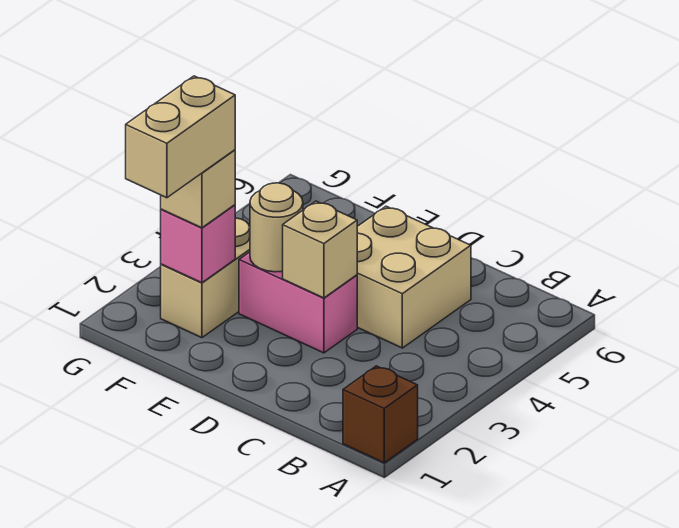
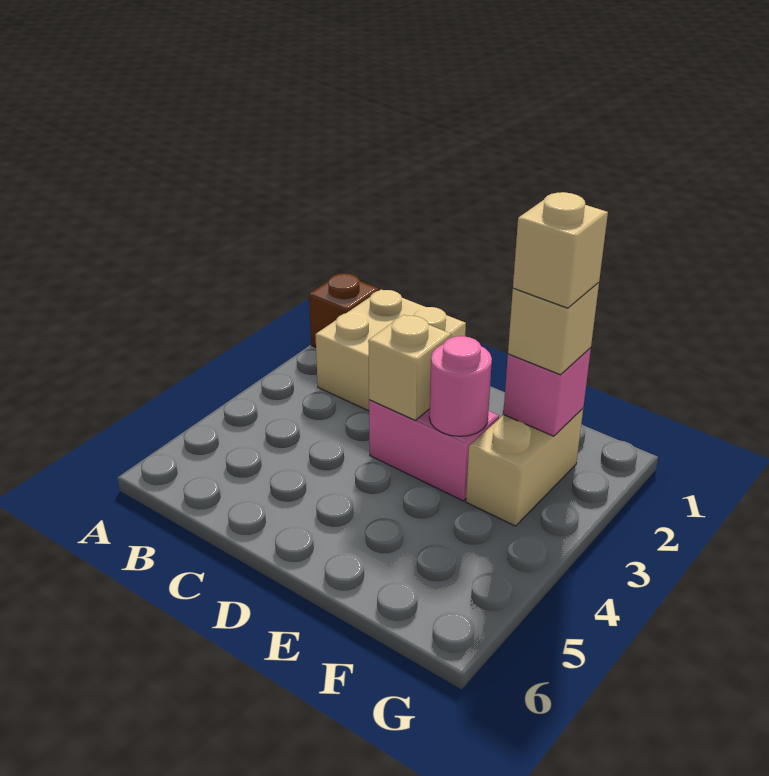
tan 2x2 brick [357,206,471,348] -> tan 2x2 brick moved to [315,290,466,411]
tan 1x1 round brick [250,183,303,272] -> pink 1x1 round brick [429,336,492,436]
tan 1x2 brick [126,76,235,198] -> tan 1x1 brick [513,192,608,308]

